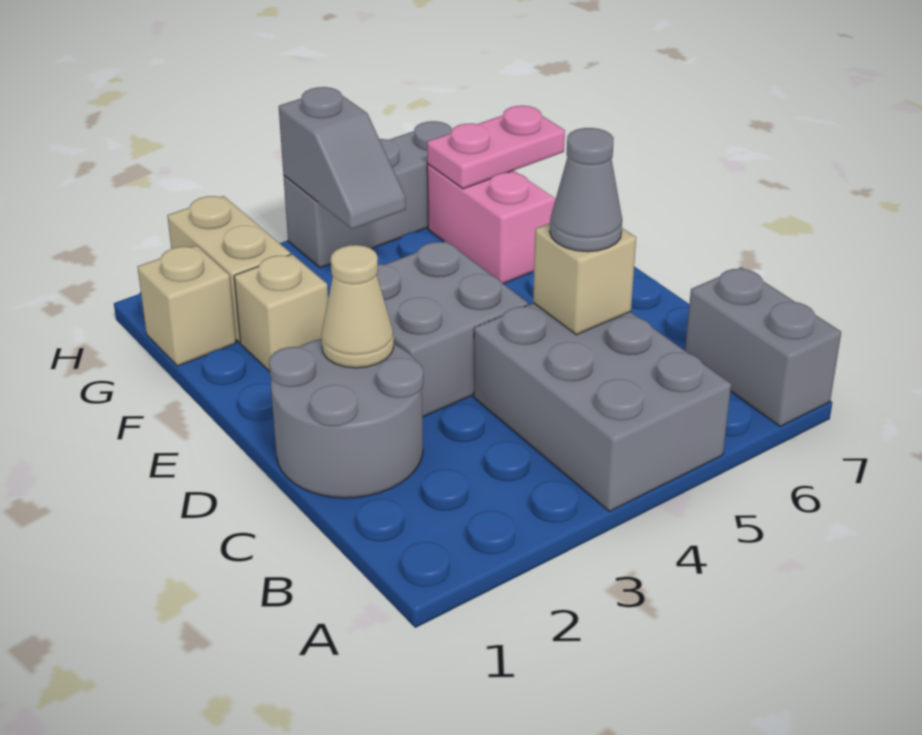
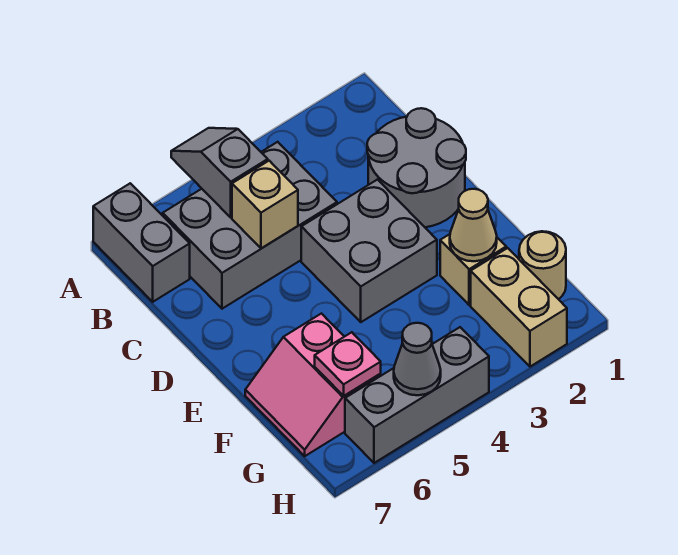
grey 2x3 brick [474,303,731,511] -> grey 2x3 brick turned to [163,142,337,309]
grey 1x1 cone [550,128,622,252] -> grey 1x1 cone moved to [394,323,441,395]
tan 1x1 cone [321,245,394,368] -> tan 1x1 cone moved to [450,189,497,261]
tan 1x1 brick [138,246,236,366] -> tan 1x1 round brick [519,231,566,299]
grey 1x2 slope [279,87,406,229] -> grey 1x2 slope moved to [171,128,268,217]
pink 1x2 plate [427,106,565,189] -> pink 1x1 plate [315,332,381,396]

